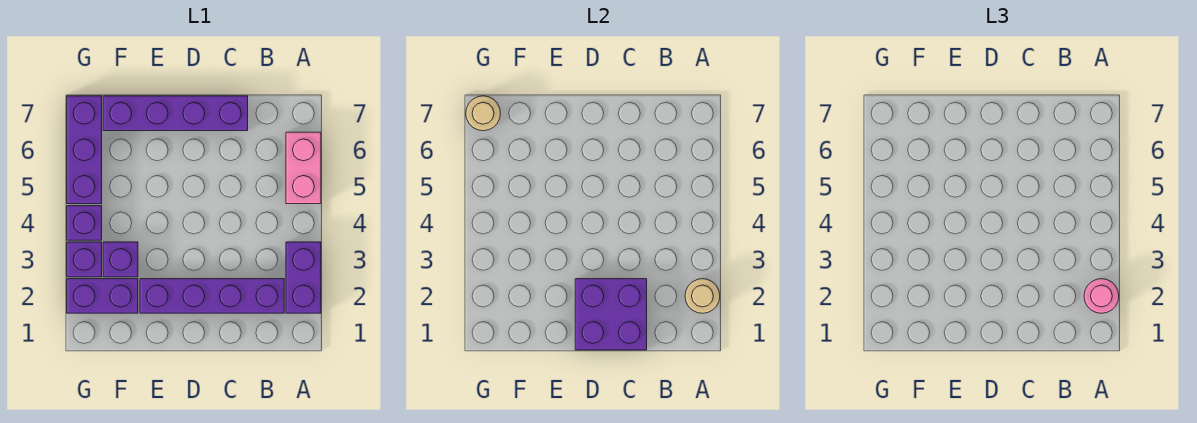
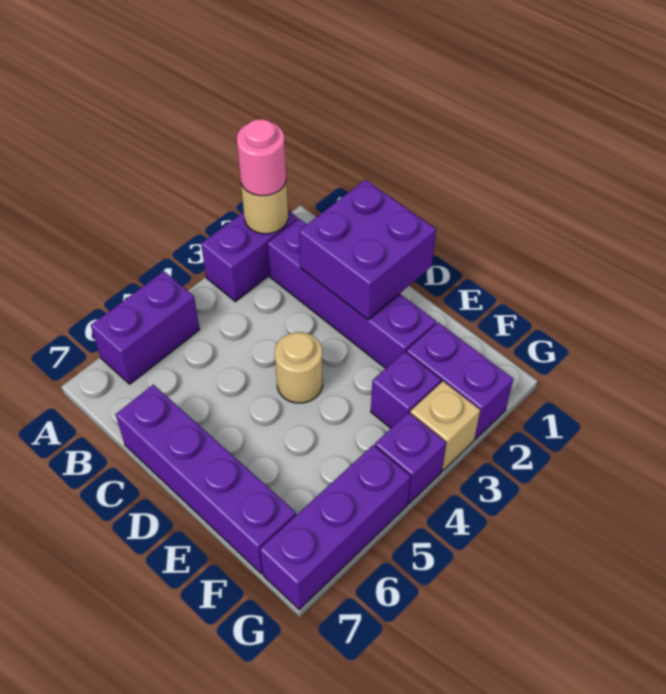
pink 1x2 brick [286,132,321,204] -> purple 1x2 brick [91,271,200,384]
purple 1x1 brick [67,242,102,277] -> tan 1x1 brick [410,381,480,471]
tan 1x1 round brick [466,96,501,131] -> tan 1x1 round brick moved to [275,332,323,403]

